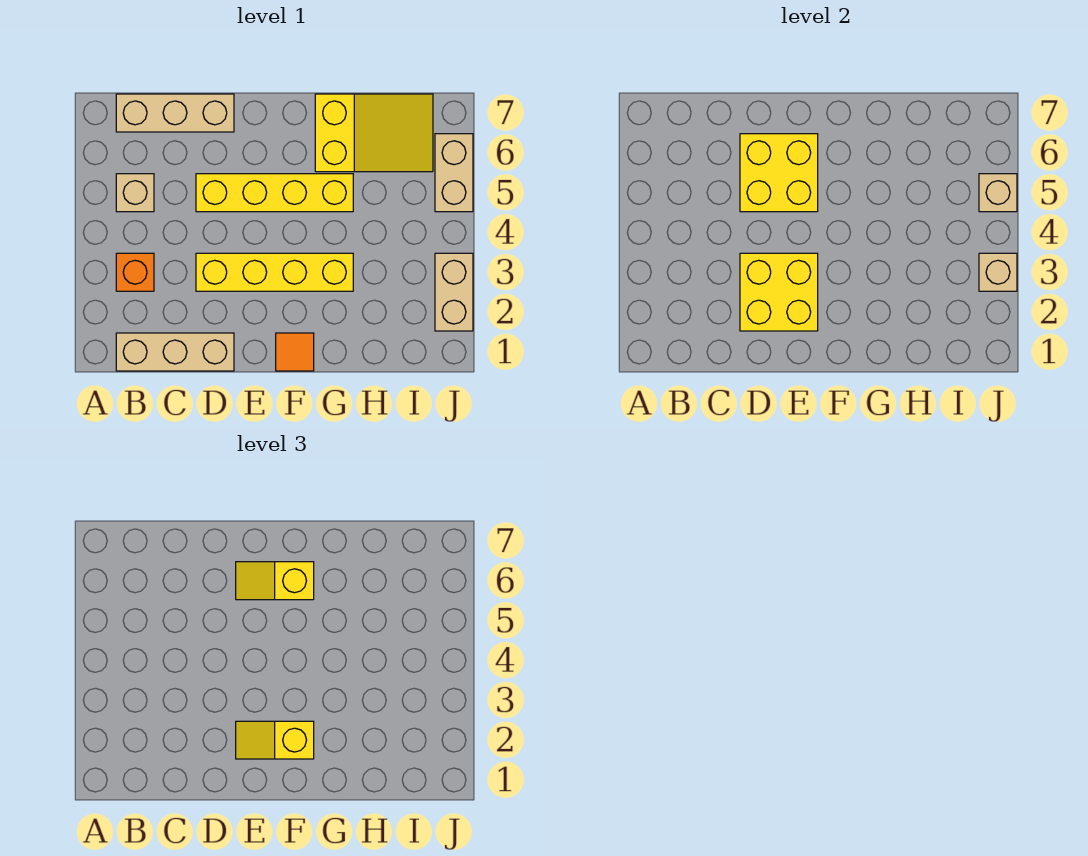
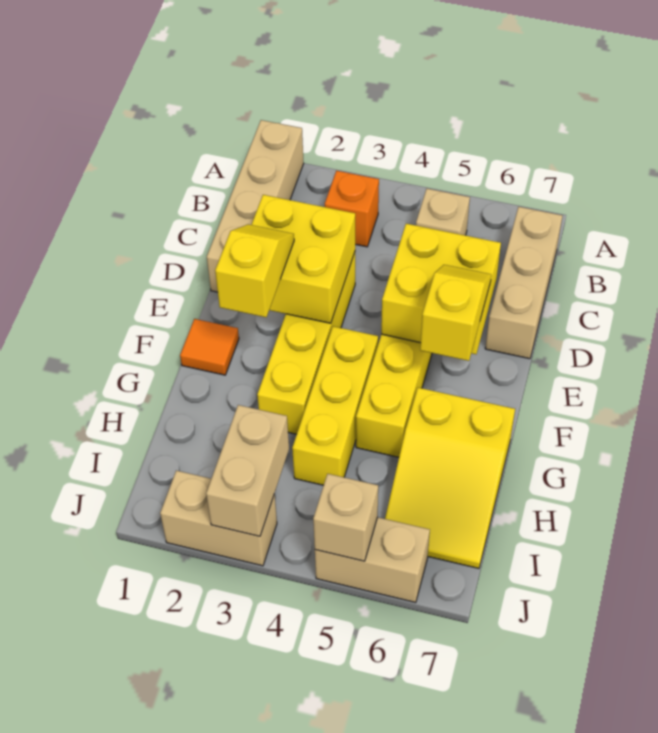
tan 1x3 brick [116,333,234,371] -> tan 1x4 brick [207,120,304,292]
none -> yellow 1x3 brick [292,326,378,485]
tan 1x1 brick [979,253,1017,291] -> tan 1x2 brick [206,405,289,536]

